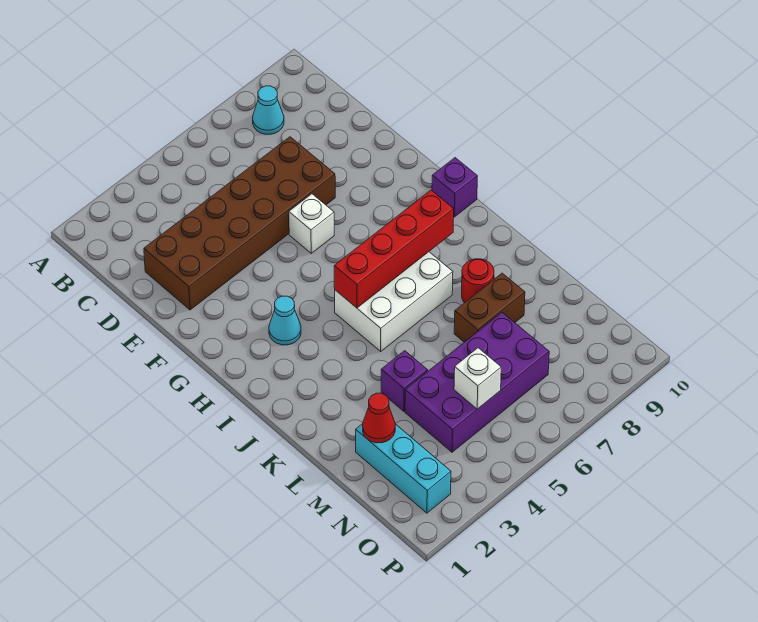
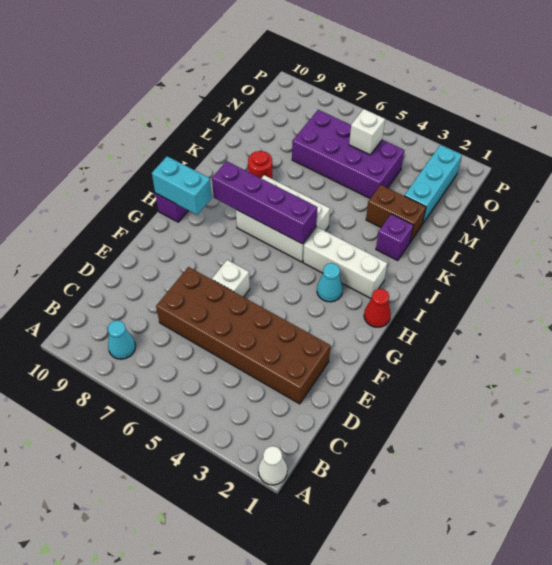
none -> white 1x1 cone [258,446,287,485]
none -> cyan 1x2 brick [152,156,212,215]
none -> white 1x3 brick [303,227,387,299]
red 1x4 brick [334,190,454,308] -> purple 1x4 brick [212,161,318,244]
purple 1x1 brick [381,351,428,411] -> purple 1x1 brick moved to [376,214,413,261]
brown 1x2 brick [454,273,525,342] -> brown 1x2 brick moved to [366,185,426,242]
red 1x1 cone [363,393,395,443] -> red 1x1 cone moved to [364,289,391,327]

